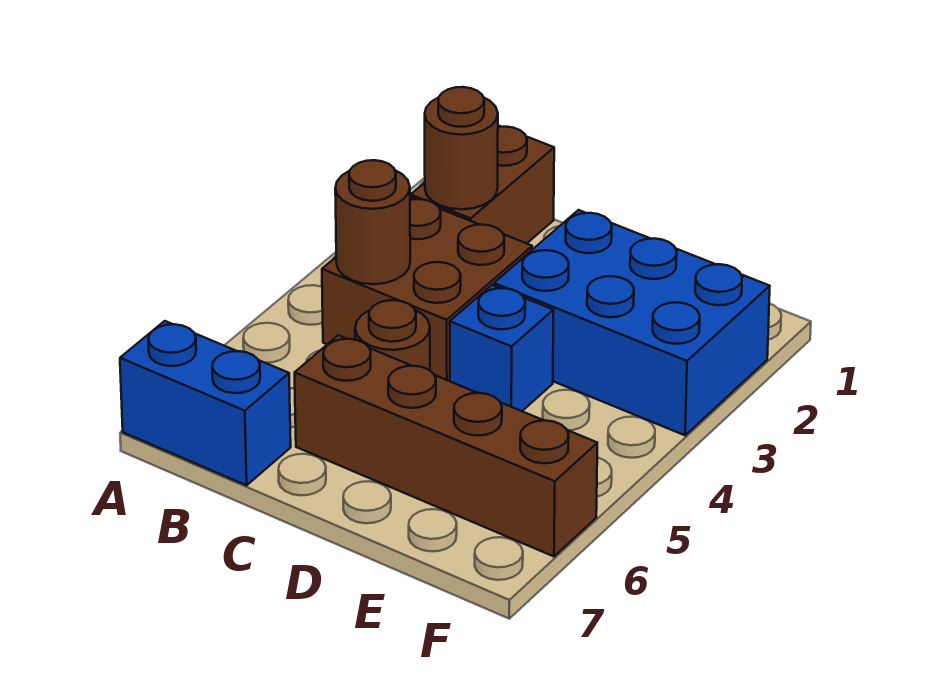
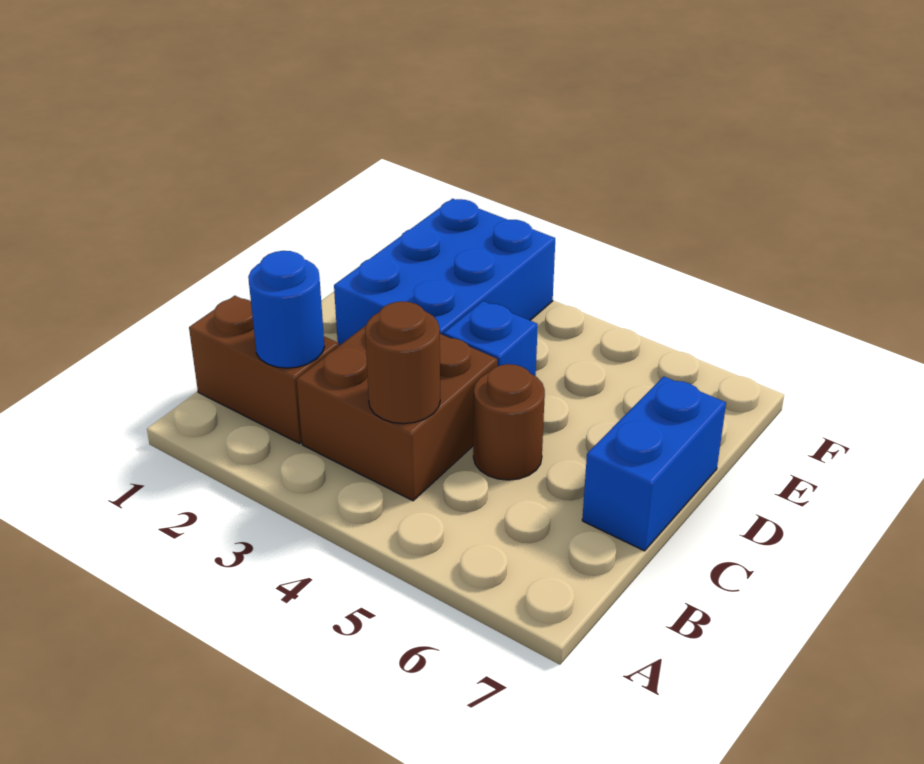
blue 1x2 brick [120,321,291,485] -> blue 1x2 brick moved to [582,376,726,551]
brown 1x1 round brick [425,87,498,209] -> blue 1x1 round brick [248,251,324,368]
brown 1x4 brick [295,335,597,556] -> none

